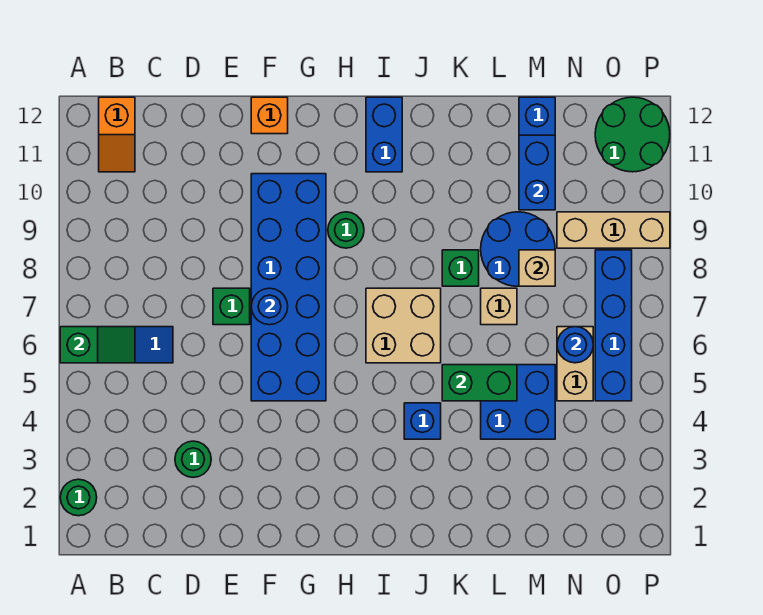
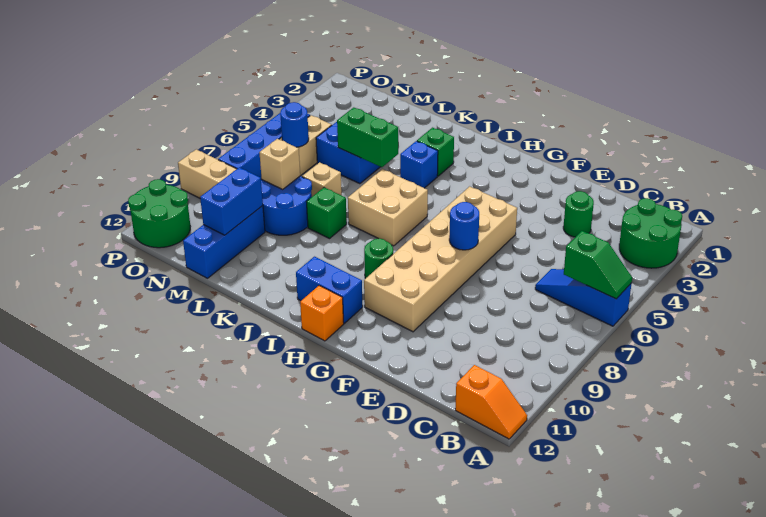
green 1x1 round brick [60,479,97,516] -> green 2x2 round brick [619,198,682,268]
green 1x2 slope [60,327,135,363] -> green 1x2 slope turned to [564,231,632,299]
orange 1x2 slope [99,97,135,172] -> orange 1x2 slope turned to [455,365,527,439]
green 1x1 brick [213,288,250,325] -> green 1x1 brick moved to [417,128,454,176]
blue 2x6 brick [251,174,326,401] -> tan 2x6 brick [364,186,517,332]
orange 1x1 brick [251,97,288,134] -> orange 1x1 brick moved to [300,286,344,341]
blue 1x2 brick [366,97,402,172] -> blue 1x2 brick turned to [296,257,363,323]

